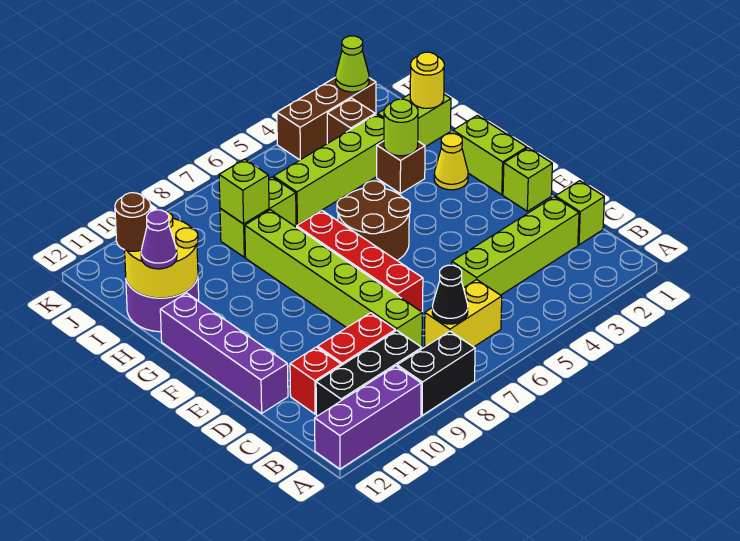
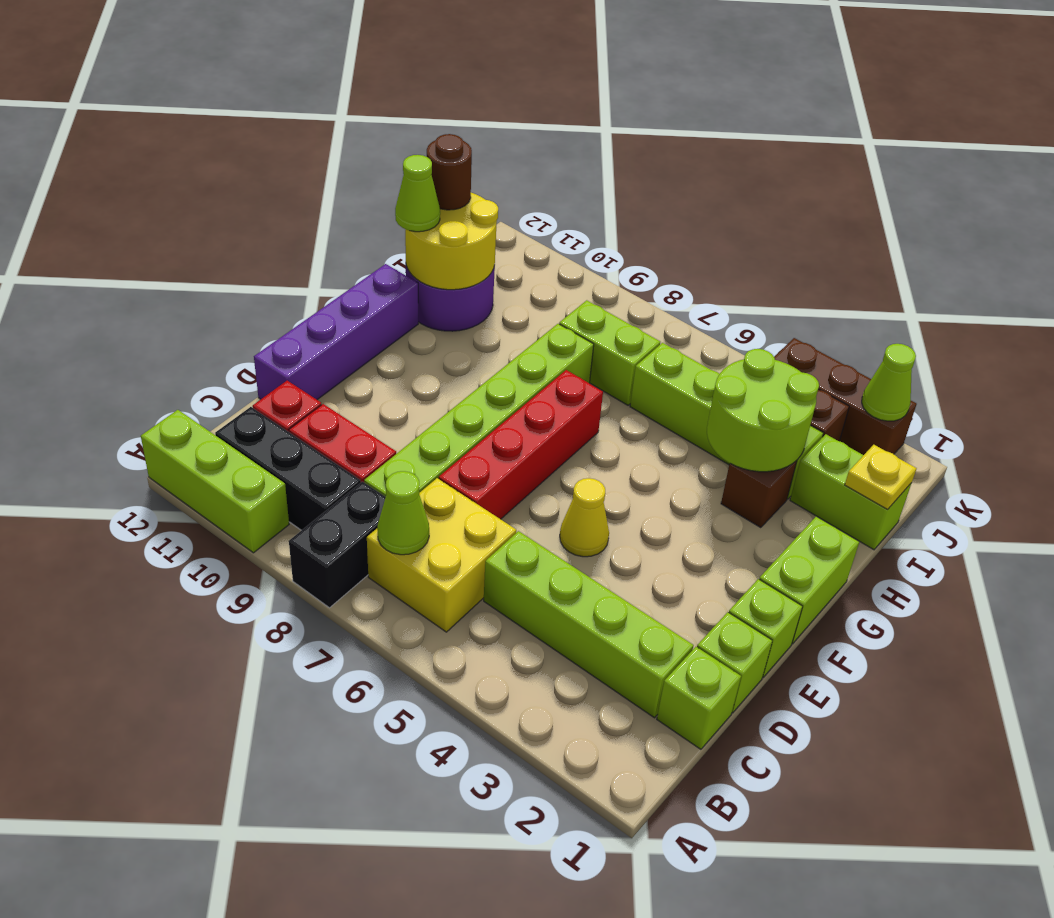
black 1x2 brick [397,331,475,415] -> black 1x2 brick turned to [289,481,386,608]
purple 1x3 brick [315,366,421,469] -> lime 1x3 brick [141,410,289,553]
yellow 1x2 brick [425,280,502,347] -> yellow 2x2 brick [367,478,516,632]
black 1x1 cone [432,265,468,324] -> lime 1x1 cone [377,471,429,555]
brown 2x2 round brick [337,181,410,260] -> none
yellow 1x1 cone [434,134,468,190] -> yellow 1x1 cone moved to [560,478,609,557]
lime 1x1 round brick [384,99,418,156] -> lime 2x2 round brick [707,349,819,472]
purple 1x1 cone [141,210,177,269] -> lime 1x1 cone [395,155,440,232]
yellow 1x1 round brick [410,52,444,108] -> yellow 1x1 plate [845,445,917,509]
lime 1x1 brick [219,159,269,224] -> lime 1x1 brick moved to [697,612,773,713]

